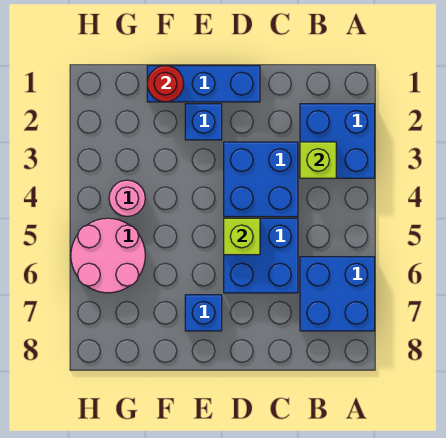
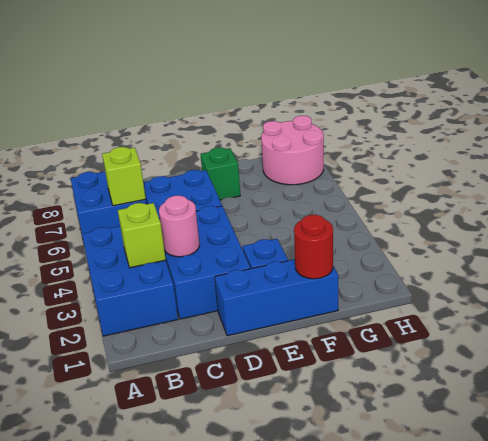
blue 2x2 brick [300,104,375,178] -> blue 2x3 brick [82,226,178,336]
blue 2x2 brick [224,142,298,217] -> blue 2x3 brick [159,206,251,319]
lime 1x1 brick [224,218,260,255] -> lime 1x1 brick moved to [102,147,146,206]
blue 1x1 brick [185,295,222,331] -> green 1x1 brick [200,147,240,200]
pink 1x1 round brick [109,180,145,216] -> pink 1x1 round brick moved to [159,196,200,257]
pink 2x2 round brick [71,218,145,293] -> pink 2x2 round brick moved to [261,116,324,185]

